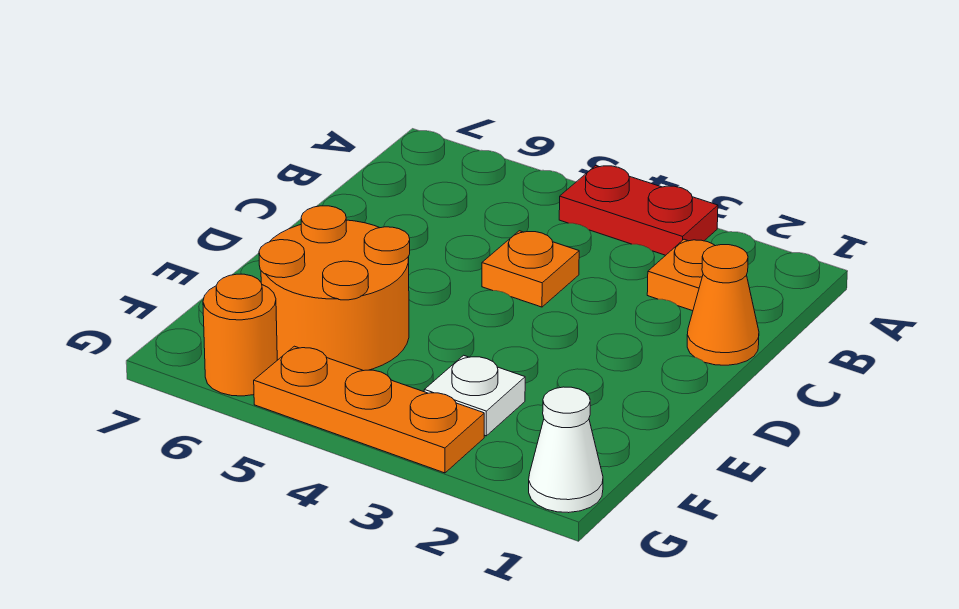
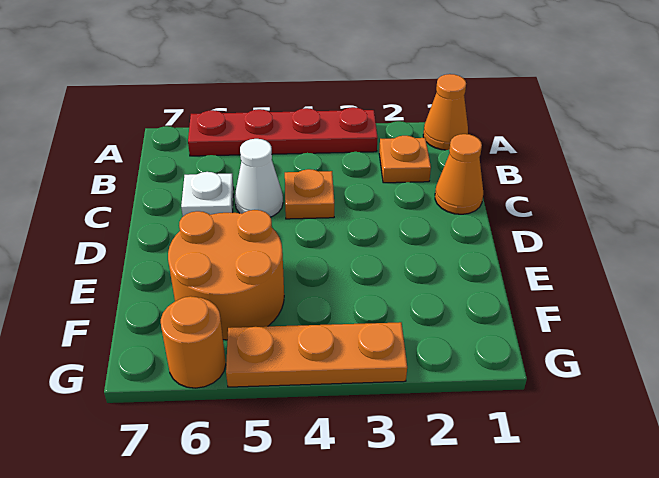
none -> orange 1x1 cone [423,74,468,150]
red 1x2 plate [559,166,718,255] -> red 1x4 plate [188,107,378,156]
white 1x1 plate [424,355,525,436] -> white 1x1 plate moved to [181,172,234,216]
white 1x1 cone [529,387,603,513] -> white 1x1 cone moved to [235,139,283,217]

